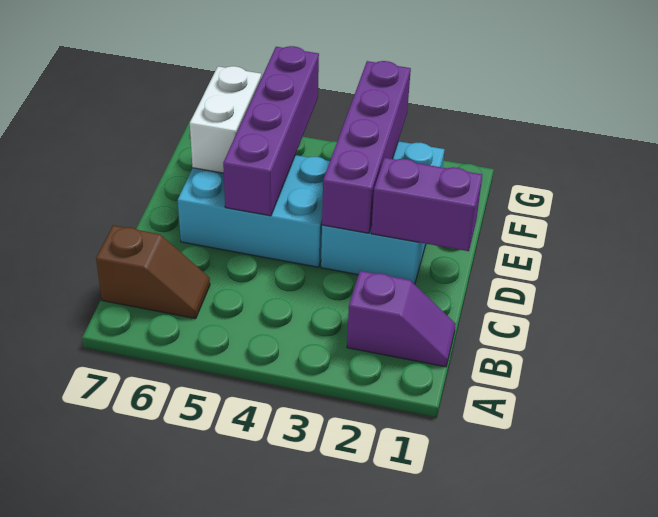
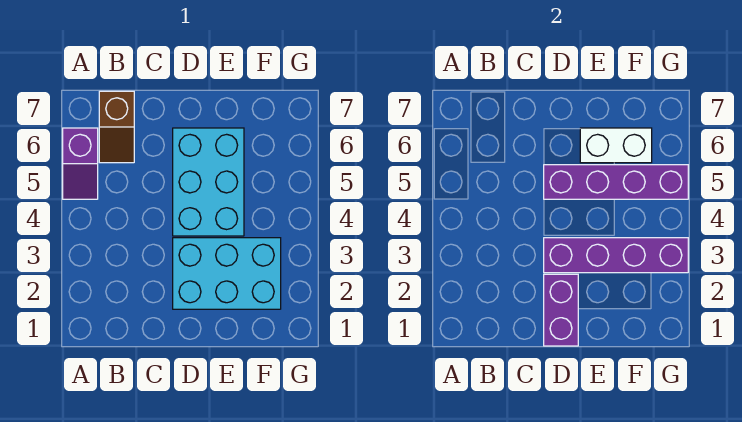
purple 1x2 slope [347,271,456,367] -> purple 1x2 slope moved to [63,128,98,199]

